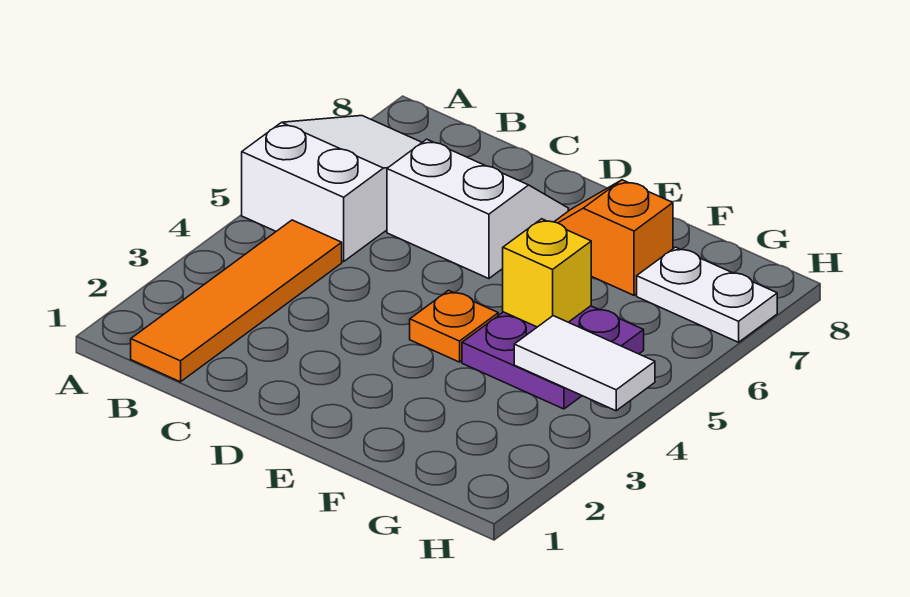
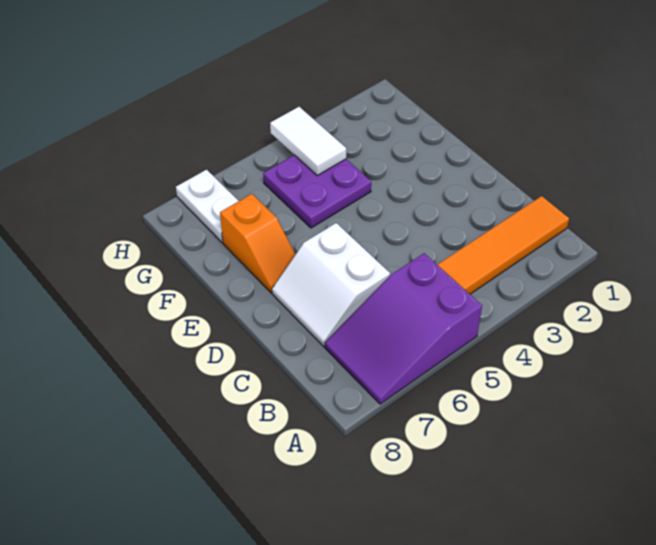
white 2x3 slope [242,116,422,262] -> purple 2x3 slope [325,253,482,404]
orange 1x1 plate [410,290,498,362] -> none
yellow 1x1 brick [503,219,591,327] -> none

